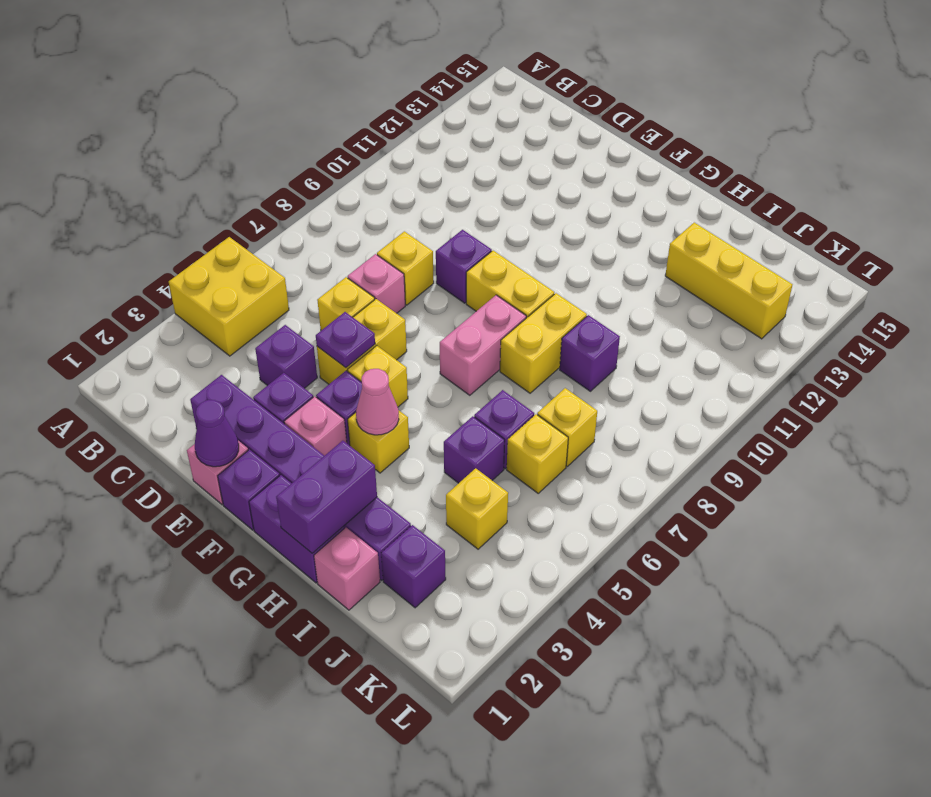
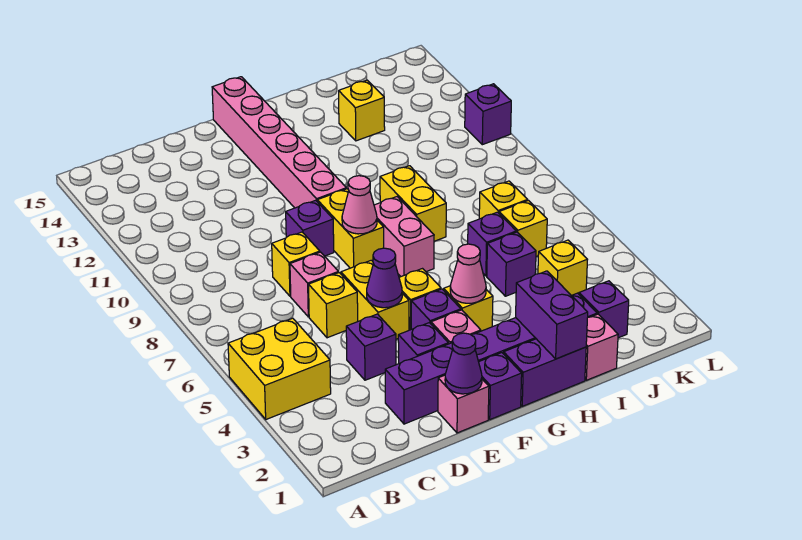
purple 1x1 plate [316,312,375,368] -> purple 1x1 cone [367,248,402,308]
none -> pink 1x1 cone [342,176,377,234]
yellow 1x2 brick [466,251,554,318] -> yellow 1x2 brick turned to [317,189,384,268]
none -> pink 1x6 brick [212,77,346,208]
purple 1x1 brick [560,315,620,391] -> purple 1x1 brick moved to [465,84,511,145]
yellow 1x3 brick [665,223,793,339] -> yellow 1x1 brick [339,80,385,141]

